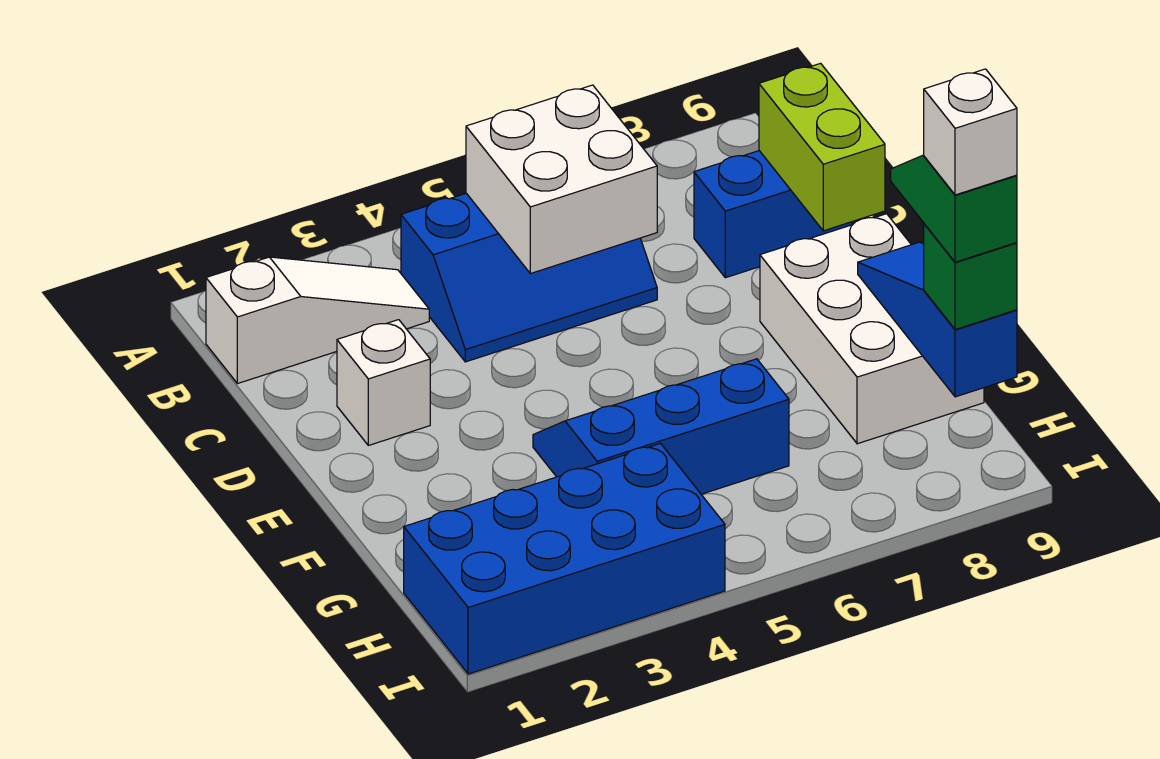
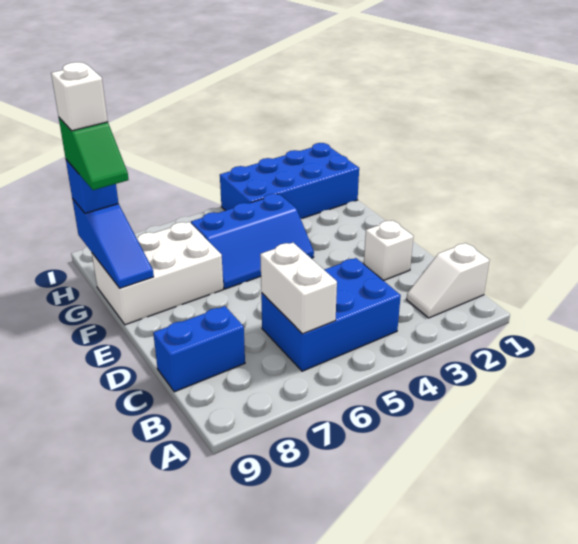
white 1x3 slope [206,257,429,384] -> white 1x2 slope [407,243,489,318]
blue 2x3 slope [401,193,657,362] -> blue 2x3 brick [261,258,401,371]
white 2x2 brick [466,85,657,274] -> white 1x2 brick [260,243,337,334]
lime 1x2 brick [759,63,885,231] -> none
white 2x3 brick [760,214,984,444] -> white 2x3 brick turned to [92,222,224,325]
green 1x1 brick [924,224,1017,330] -> blue 1x1 brick [66,160,119,213]

